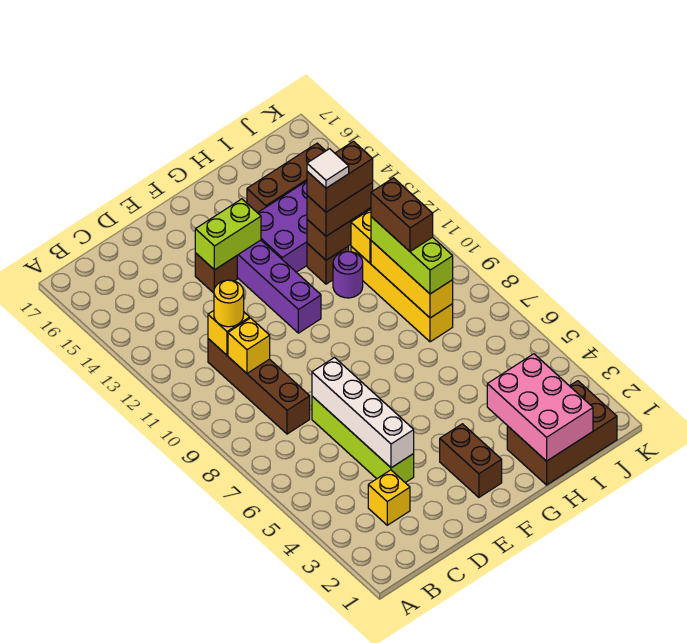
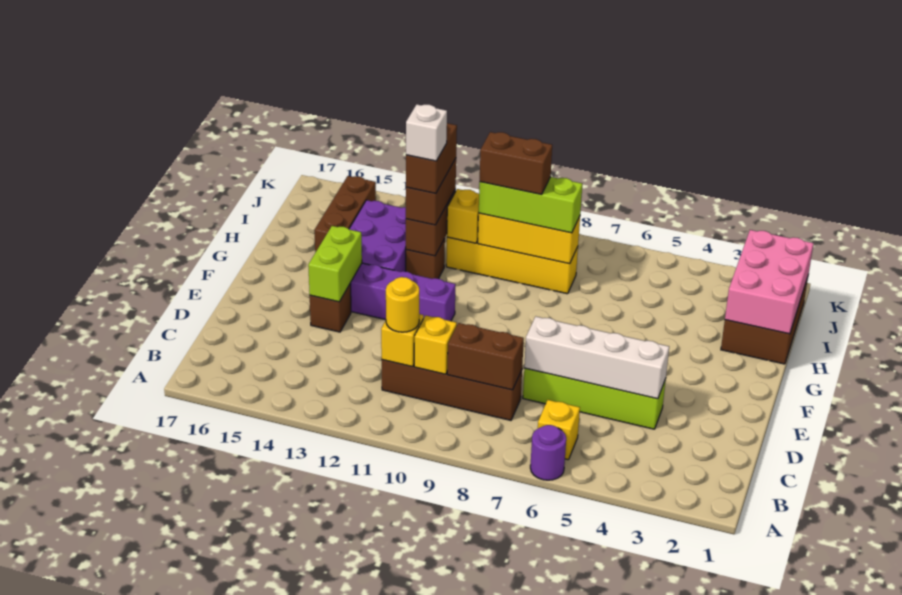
yellow 1x1 brick [368,470,410,525] -> yellow 1x1 brick moved to [538,400,580,460]
brown 1x2 brick [440,424,502,497] -> brown 1x2 brick moved to [447,323,524,390]
pink 2x3 brick [487,354,593,461] -> pink 2x3 brick turned to [725,230,814,334]
purple 1x1 round brick [333,252,363,298] -> purple 1x1 round brick moved to [530,425,566,480]
white 1x1 tile [307,149,349,188] -> white 1x1 brick [406,105,447,161]

